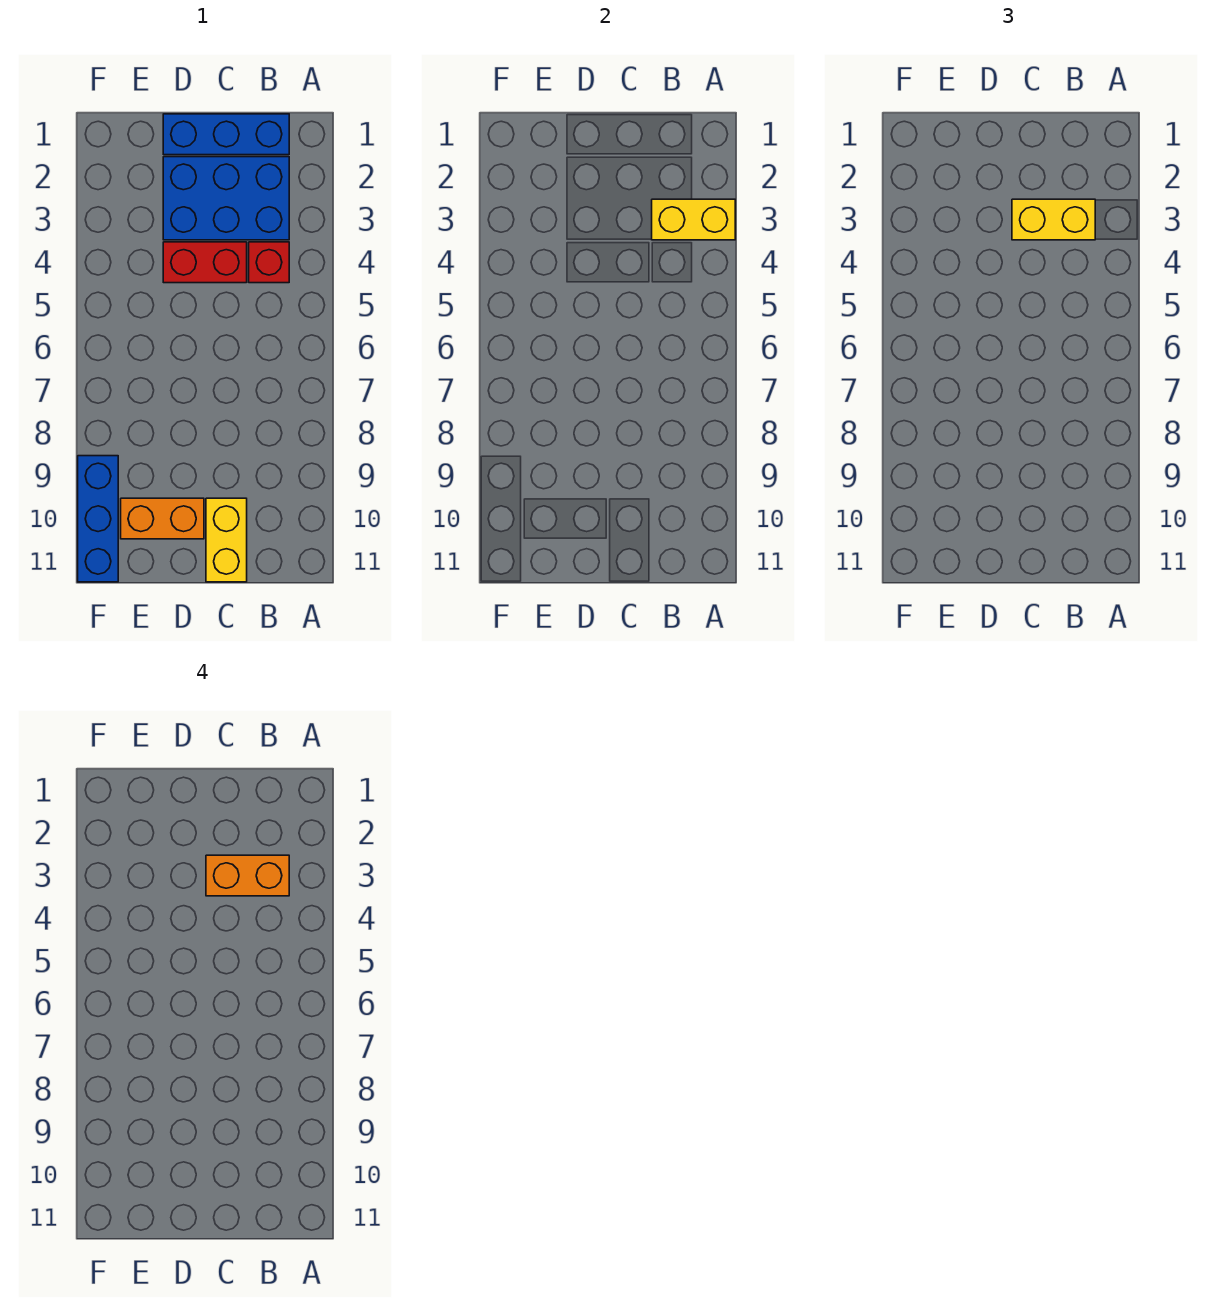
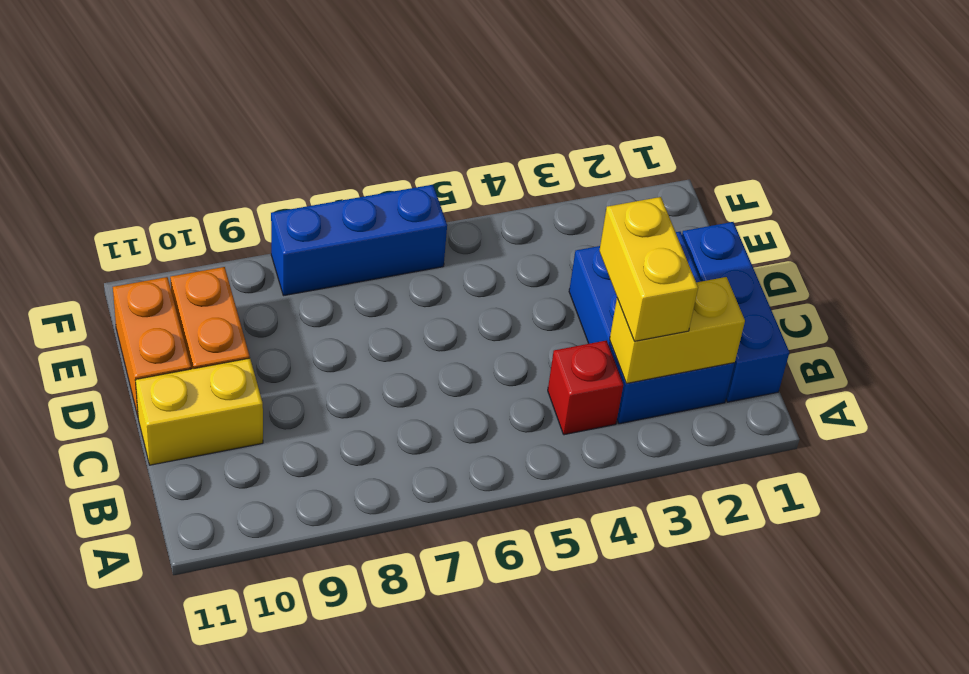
yellow 1x2 brick [652,199,735,240] -> yellow 1x2 brick turned to [610,277,745,384]
orange 1x2 brick [206,855,289,896] -> orange 1x2 brick moved to [113,277,191,416]
red 1x2 brick [163,242,247,283] -> none
blue 1x3 brick [78,456,118,582] -> blue 1x3 brick moved to [271,185,447,296]

